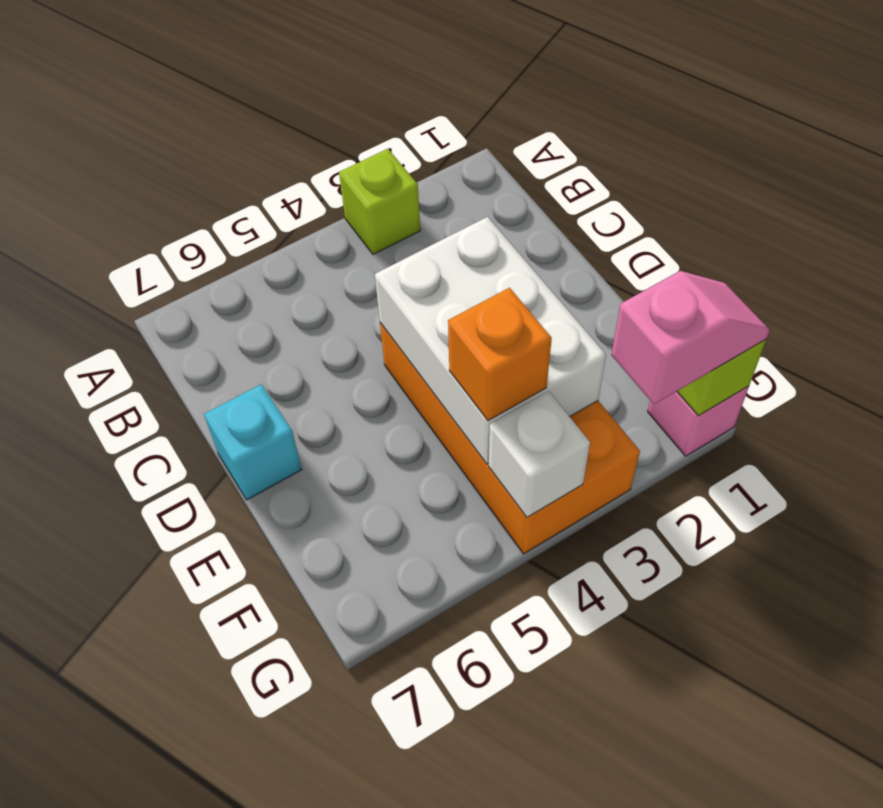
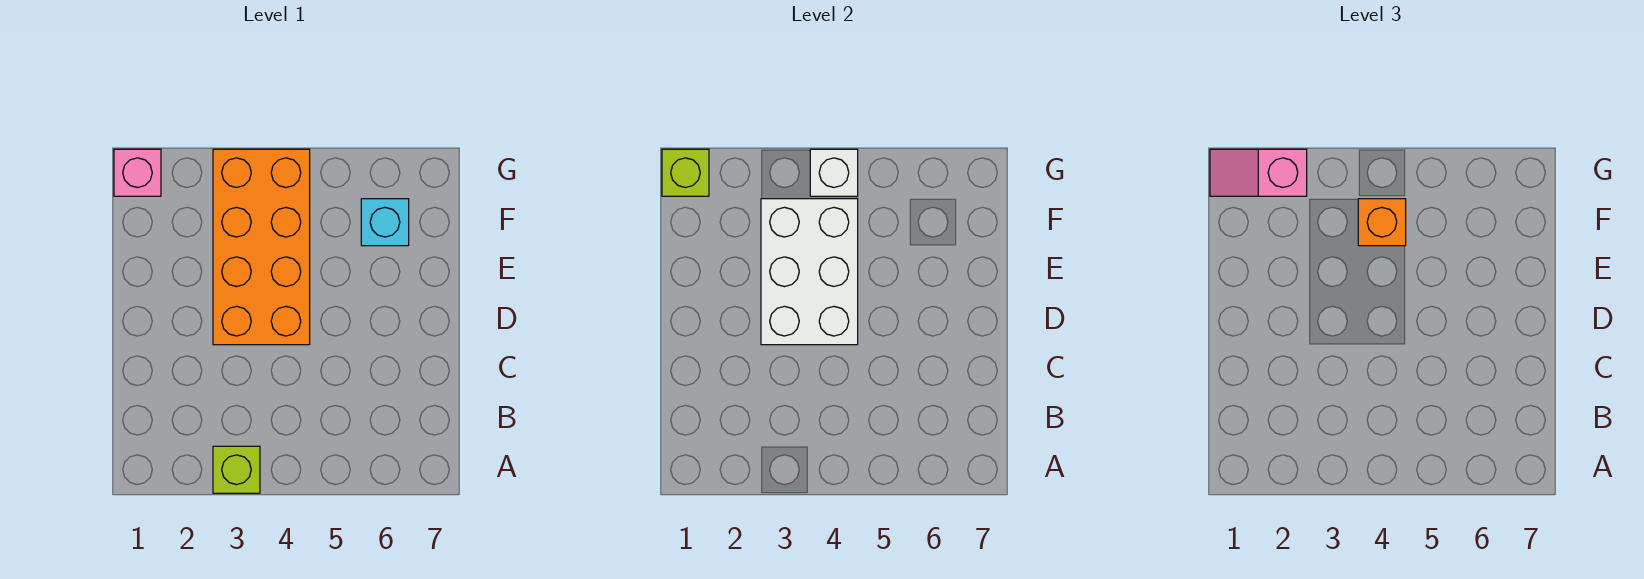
cyan 1x1 brick [204,384,302,500] -> cyan 1x1 brick moved to [361,199,409,246]

